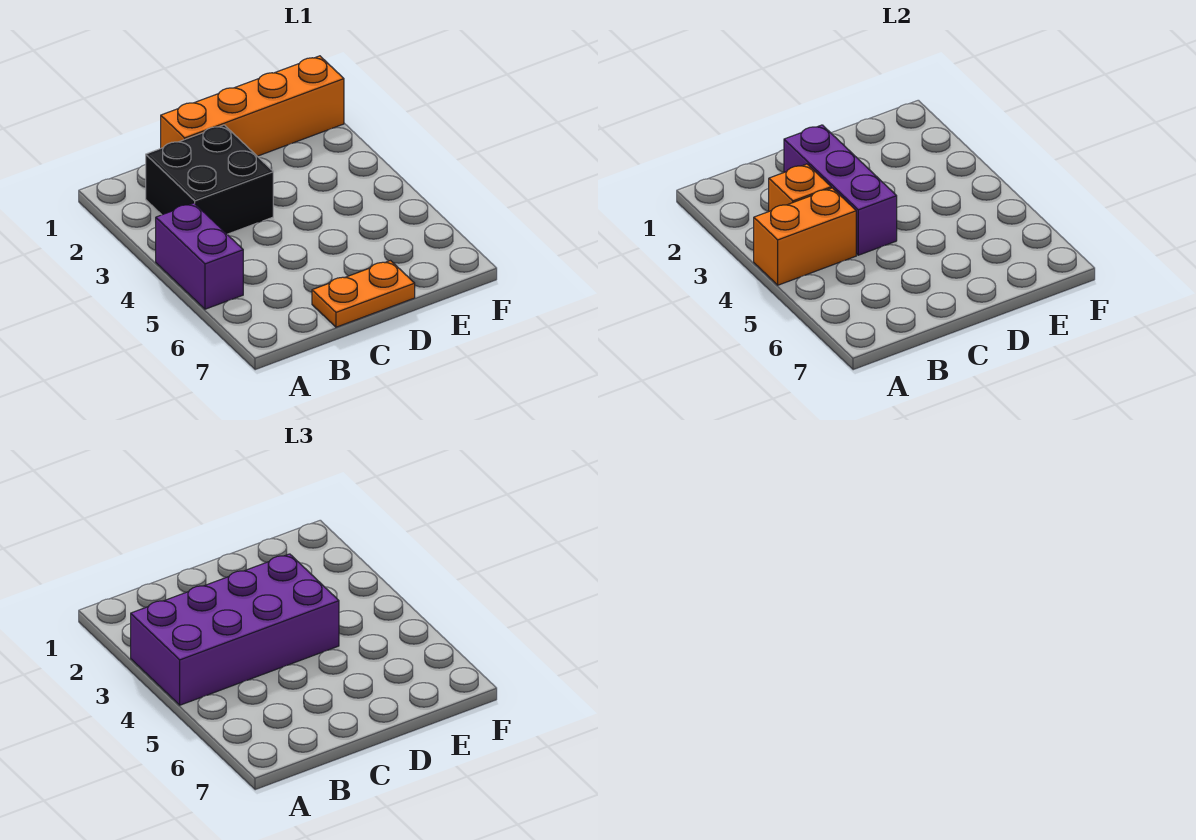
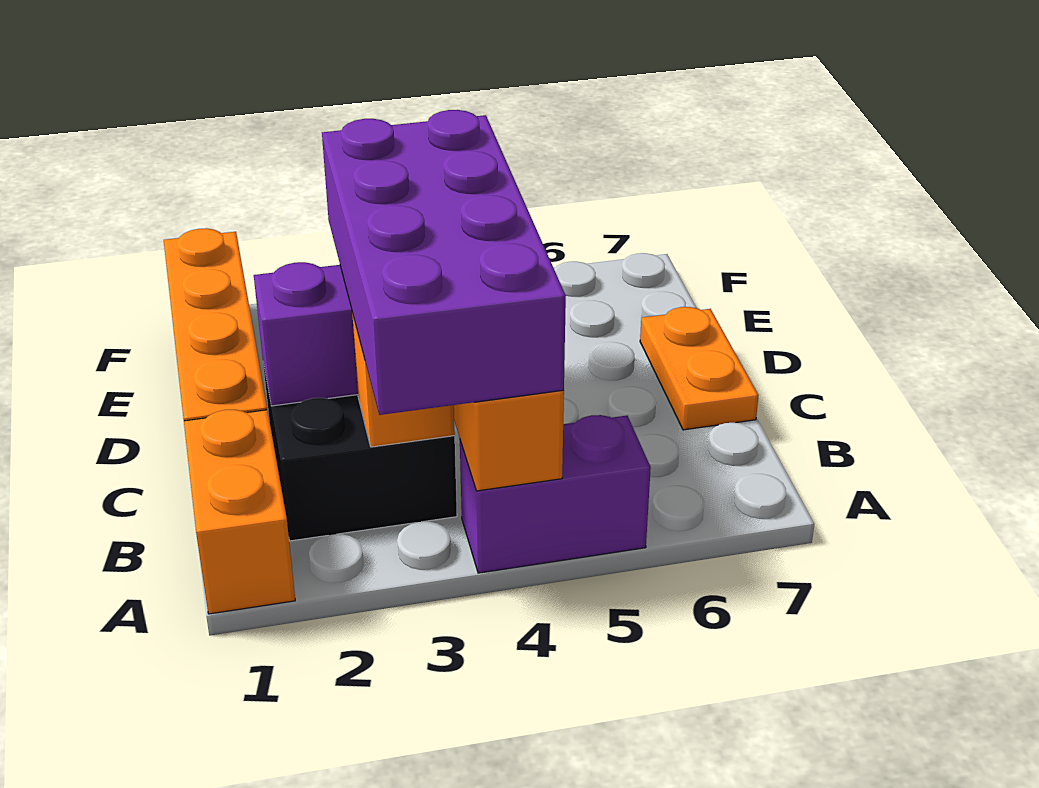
none -> orange 1x2 brick [184,410,295,614]

